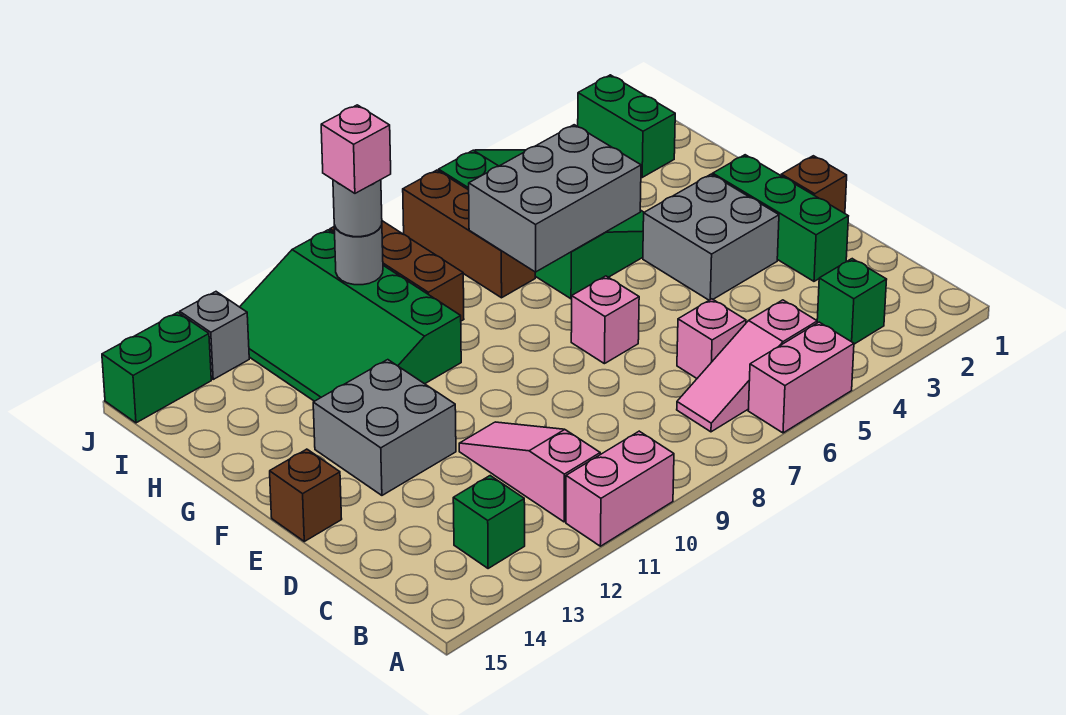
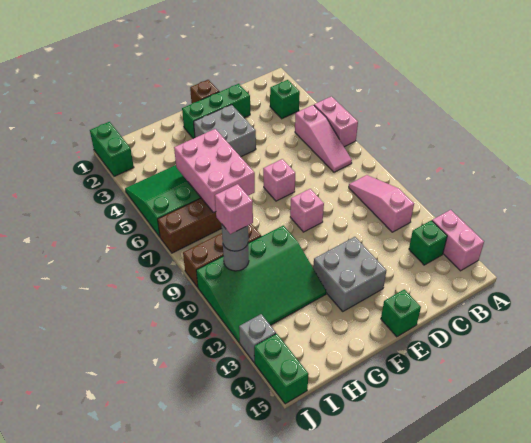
pink 1x2 brick [566,431,674,546] -> pink 1x2 brick moved to [432,210,484,271]
pink 1x3 slope [459,422,600,522] -> pink 1x3 slope turned to [349,175,414,232]
pink 1x1 brick [677,299,746,378] -> pink 1x1 brick moved to [290,189,324,232]
brown 1x1 brick [270,449,342,541] -> green 1x1 brick [381,289,421,337]
grey 2x3 brick [469,125,641,272] -> pink 2x3 brick [174,129,255,213]
green 1x2 brick [578,75,675,177] -> green 1x2 brick turned to [90,122,134,176]

